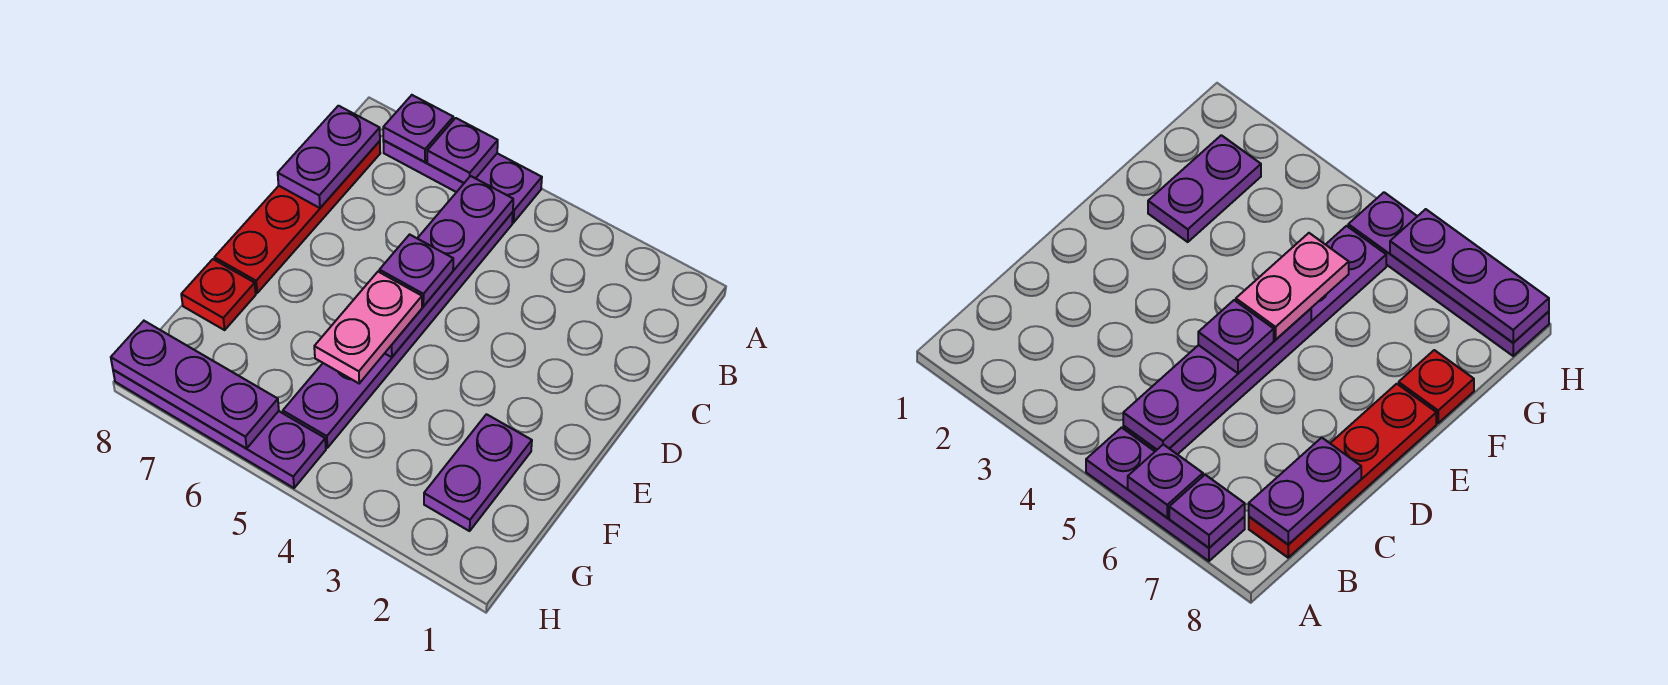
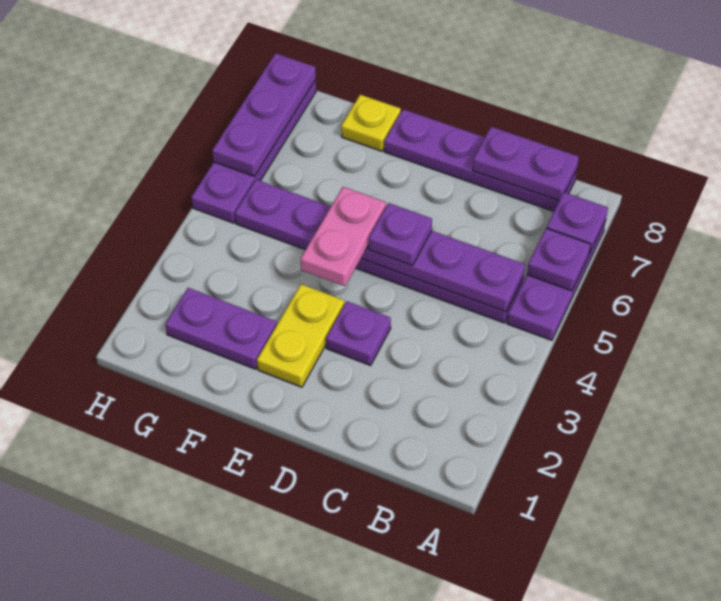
red 1x4 plate [214,141,380,293] -> purple 1x4 plate [384,109,577,211]
none -> purple 1x1 plate [326,301,391,366]
none -> yellow 1x2 plate [257,284,344,387]
pink 1x2 plate [314,272,422,383] -> pink 1x2 plate turned to [301,187,386,286]
red 1x1 plate [181,259,256,330] -> yellow 1x1 plate [341,95,401,151]

